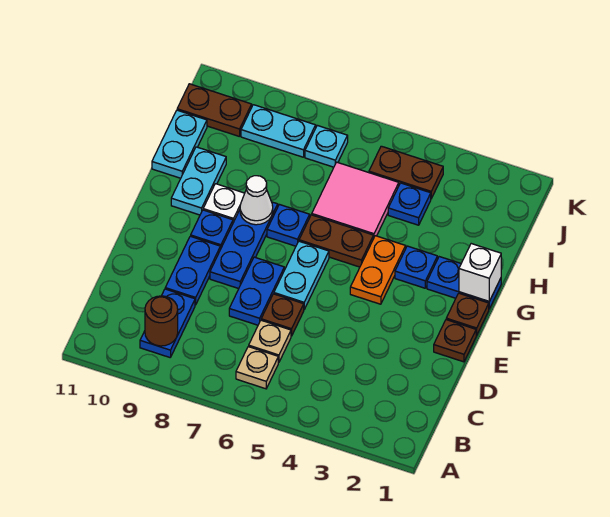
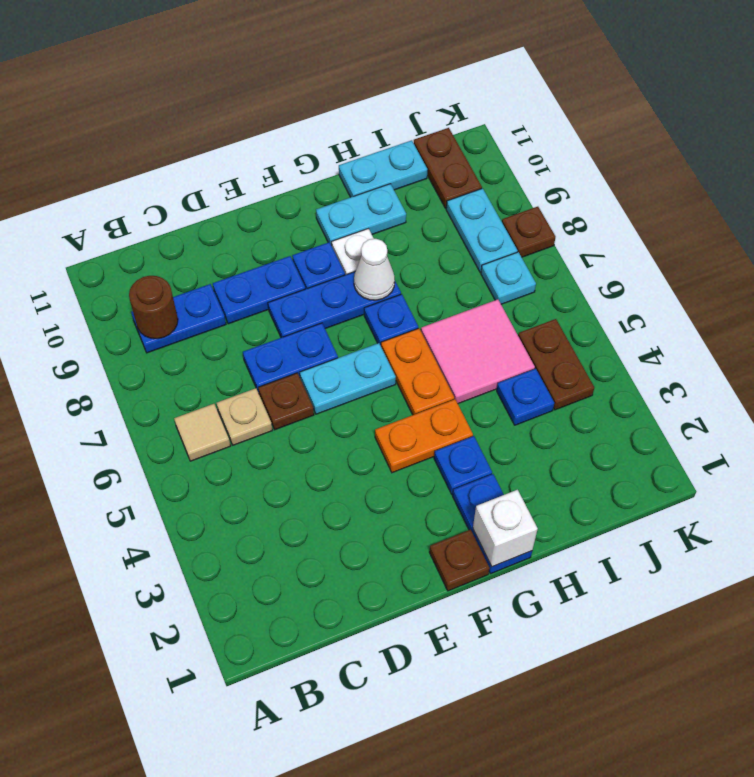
tan 1x1 plate [236,347,278,389] -> tan 1x1 tile [174,404,230,461]
brown 1x1 plate [434,320,477,362] -> brown 1x1 plate moved to [502,207,555,257]
brown 1x2 plate [299,215,374,267] -> orange 1x2 plate [381,328,454,415]

